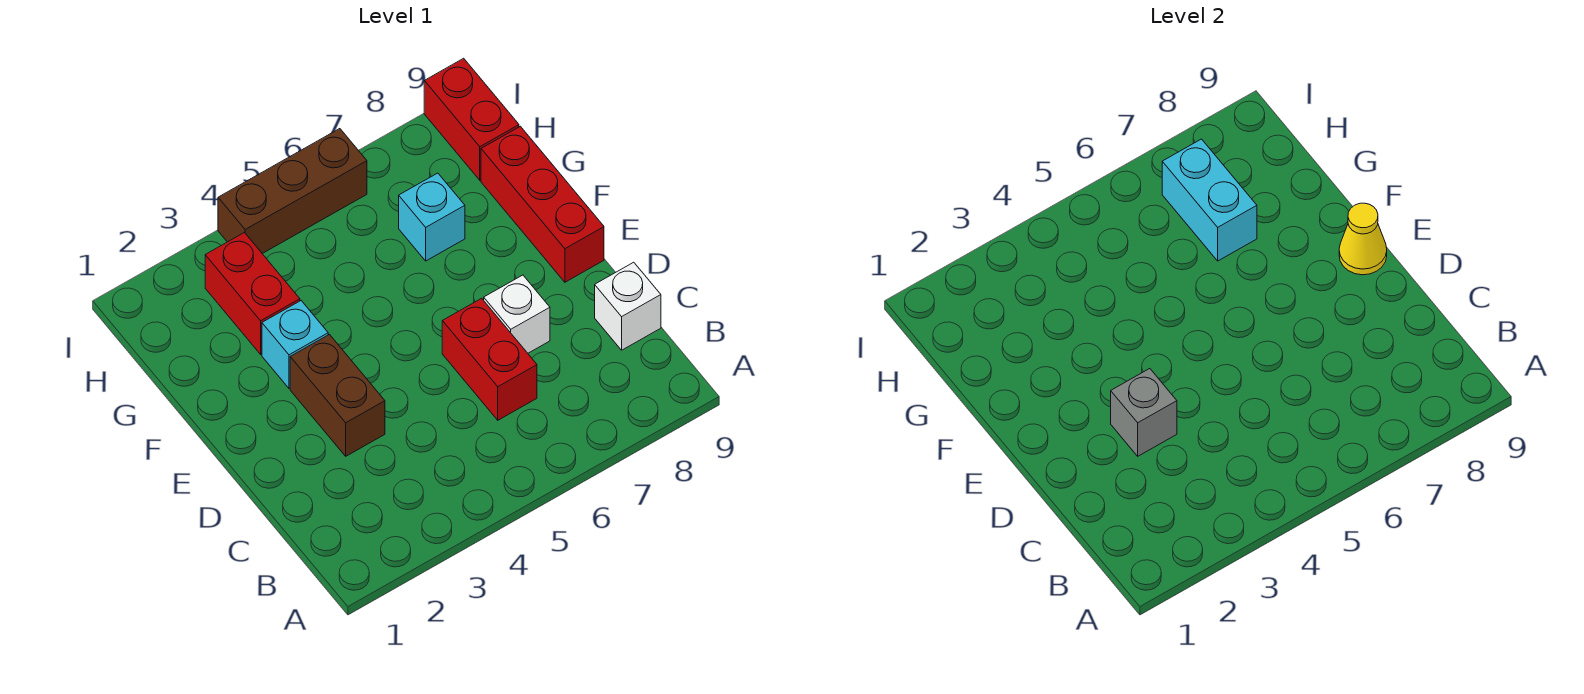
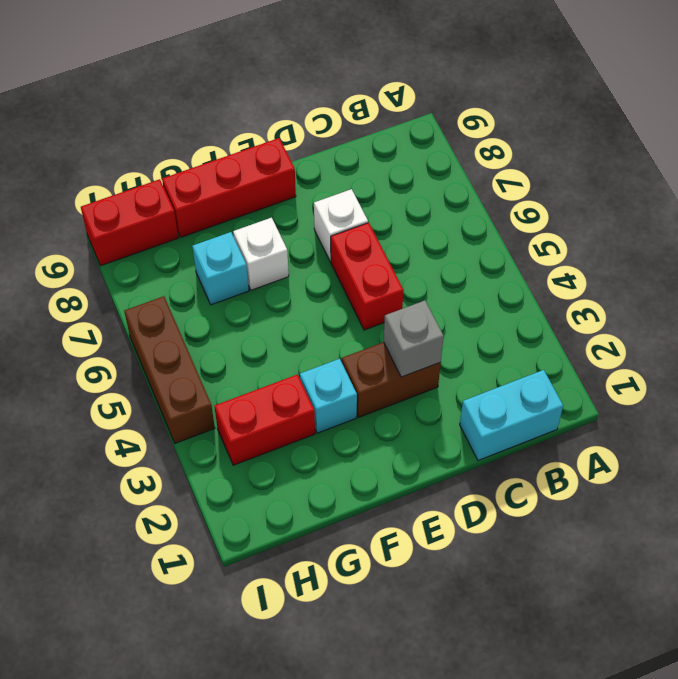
red 1x2 brick [442,298,537,420] -> red 1x2 brick turned to [331,223,404,330]
white 1x1 brick [595,262,661,350] -> white 1x1 brick moved to [233,218,289,290]
yellow 1x1 cone [1339,203,1387,275] -> none
cyan 1x2 brick [1162,139,1257,261] -> cyan 1x2 brick moved to [460,370,563,460]

